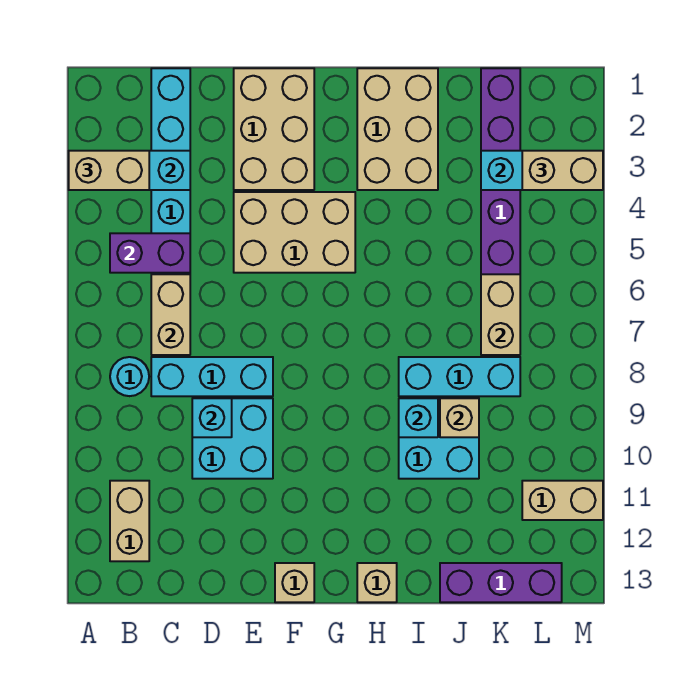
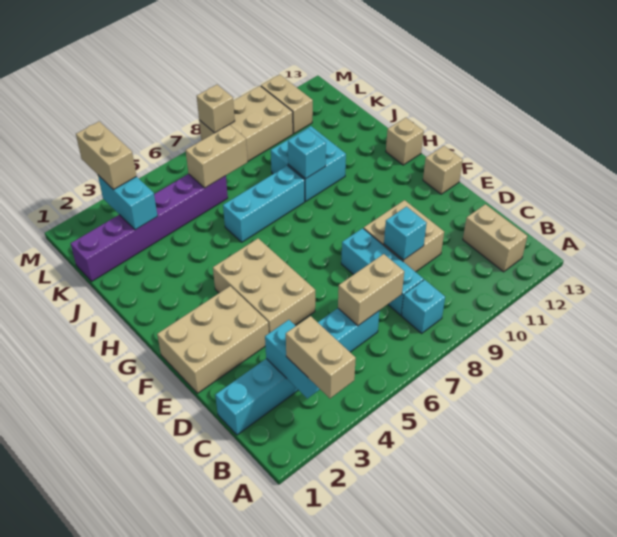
purple 1x2 brick [110,233,190,273] -> none
cyan 1x1 round brick [110,357,149,396] -> cyan 1x1 brick [402,280,445,333]
tan 1x2 brick [110,481,149,561] -> tan 1x2 brick turned to [463,204,527,272]
cyan 2x2 brick [192,398,273,479] -> tan 2x2 brick [364,200,444,272]
tan 2x3 brick [357,68,438,190] -> tan 2x3 brick moved to [199,86,293,162]
cyan 1x3 brick [399,357,520,396] -> cyan 1x3 brick turned to [223,165,305,242]
tan 1x1 brick [440,398,479,437] -> tan 1x1 brick moved to [197,85,235,133]
purple 1x3 brick [440,563,562,602] -> none

